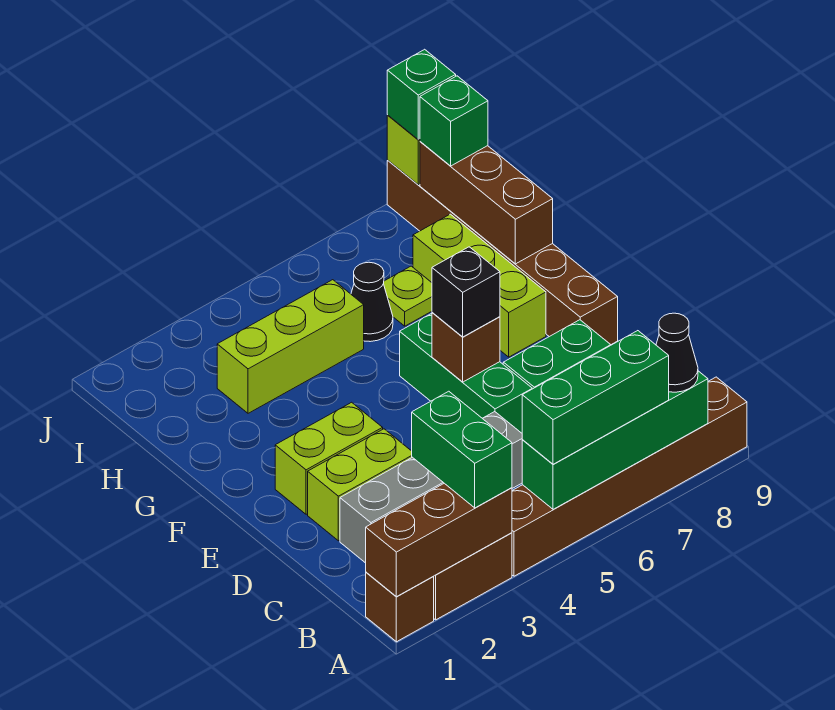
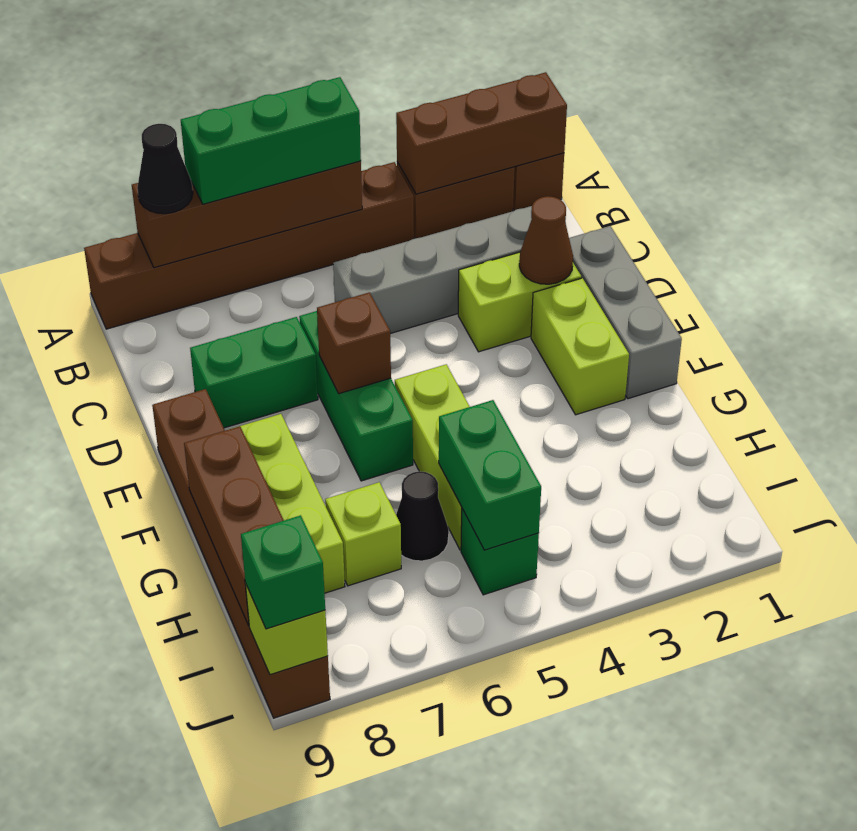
green 1x2 brick [412,391,512,508] -> green 1x2 brick moved to [439,400,541,550]
green 1x4 brick [522,371,708,509] -> brown 1x4 brick [132,161,362,268]
none -> grey 1x3 brick [569,226,682,399]
none -> brown 1x1 cone [519,196,573,284]
lime 1x2 brick [275,402,383,514] -> lime 1x2 brick turned to [531,278,629,415]
black 1x1 brick [432,247,500,337] -> none
lime 1x3 brick [217,280,364,413] -> lime 1x3 brick turned to [395,364,470,550]
lime 1x1 plate [383,266,432,326] -> lime 1x1 brick [325,482,401,586]
green 1x1 brick [420,76,488,166] -> green 1x1 brick moved to [461,509,539,595]

